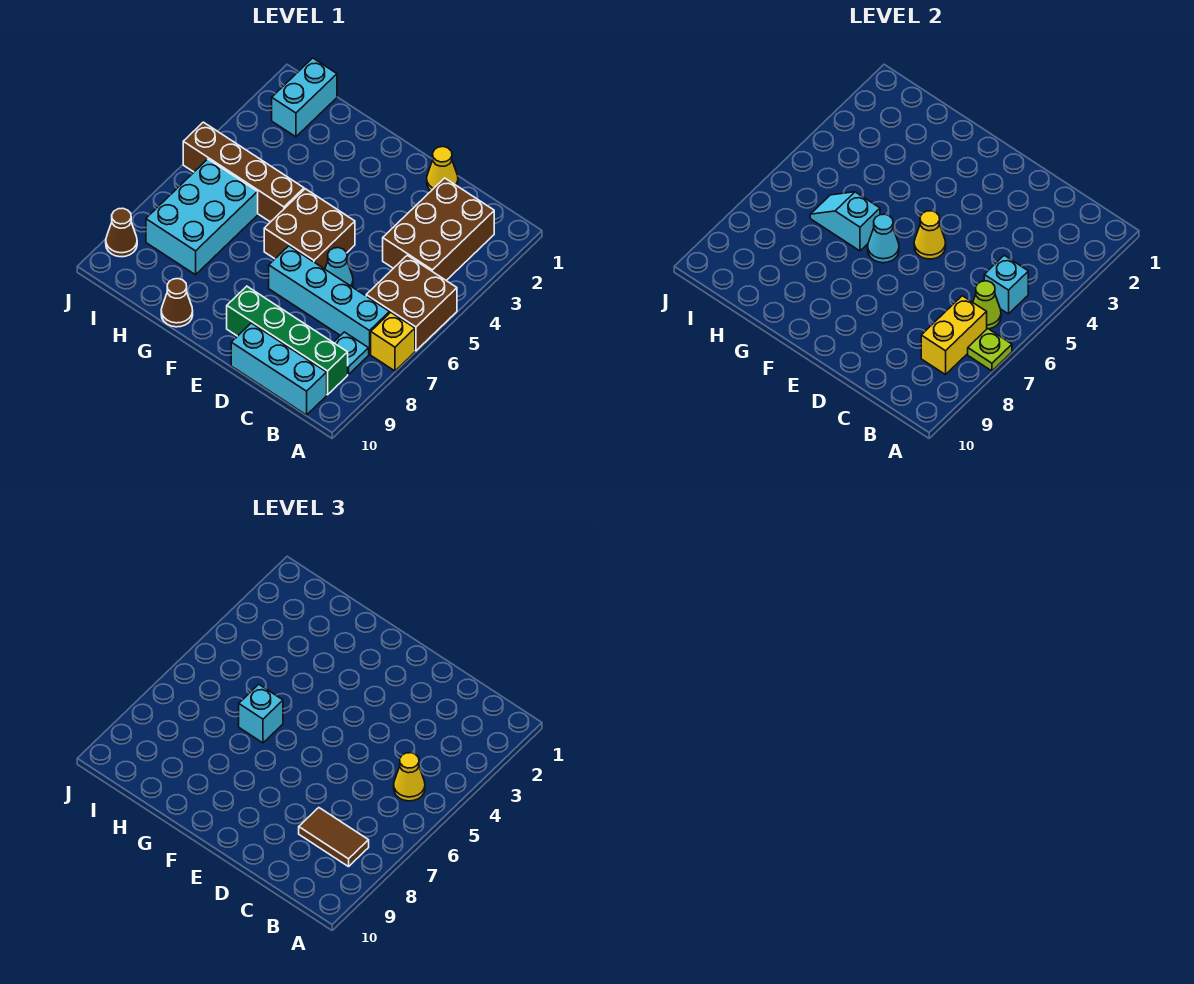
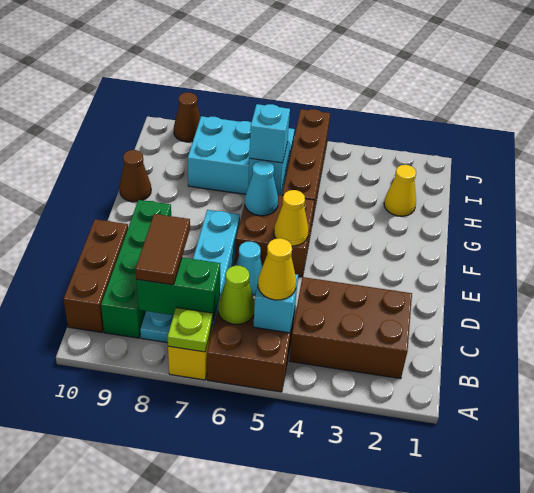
yellow 1x2 brick [921,296,987,375] -> green 1x2 brick [136,257,220,320]
cyan 1x3 brick [231,323,327,415] -> brown 1x3 brick [64,219,128,332]
yellow 1x1 cone [427,147,458,191] -> yellow 1x1 cone moved to [384,165,416,216]
cyan 1x2 brick [272,58,337,137] -> none

